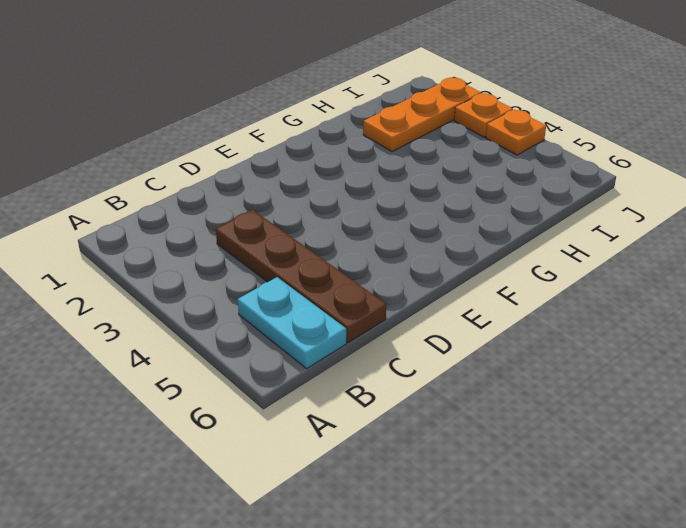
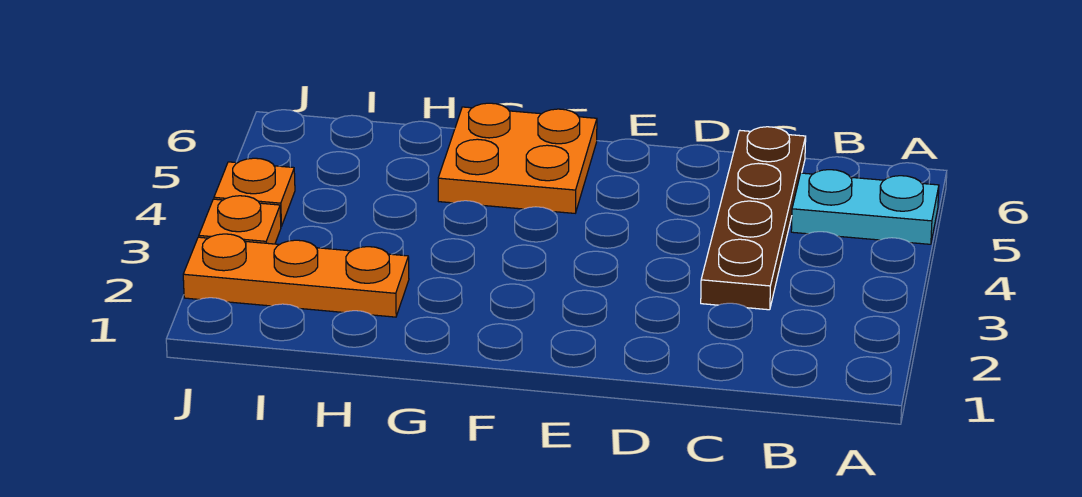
cyan 1x2 plate [238,277,346,369] -> cyan 1x2 plate turned to [791,170,939,244]
none -> orange 2x2 plate [438,103,597,213]

